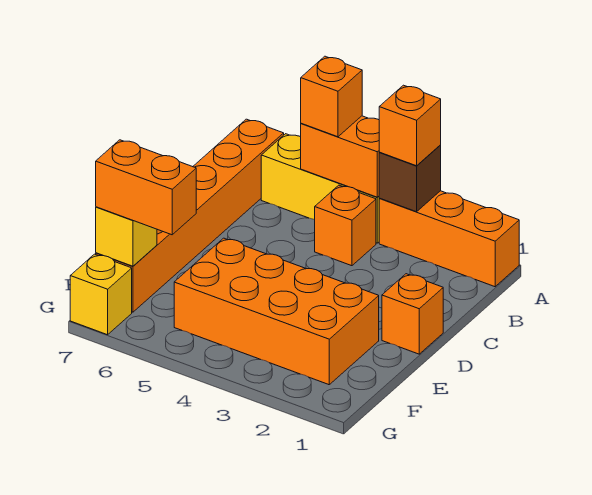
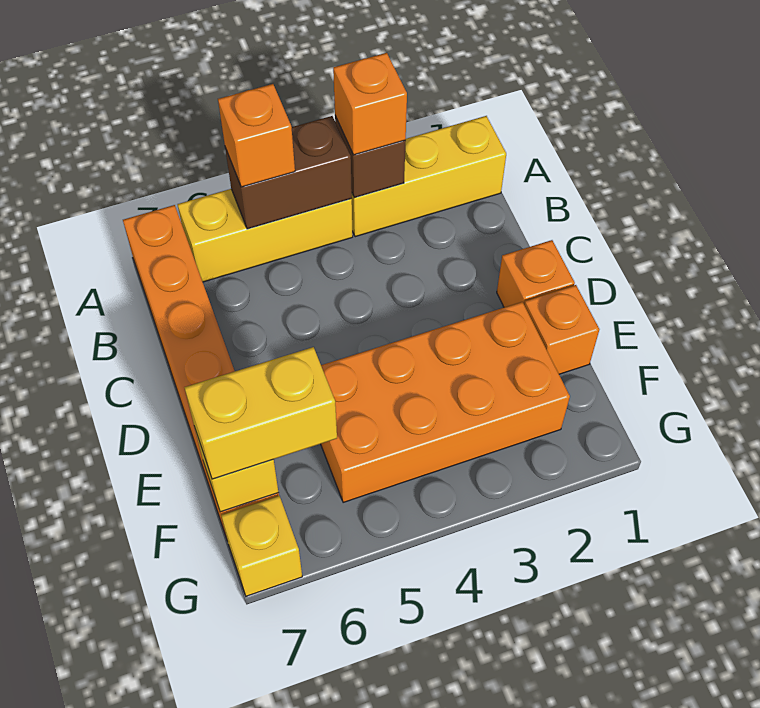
orange 1x3 brick [379,191,519,287] -> yellow 1x3 brick [352,116,506,237]
orange 1x2 brick [301,116,380,197] -> brown 1x2 brick [225,116,352,229]
orange 1x1 brick [315,185,376,266] -> orange 1x1 brick moved to [524,285,599,374]
orange 1x2 brick [96,140,196,235] -> yellow 1x2 brick [184,347,337,479]

